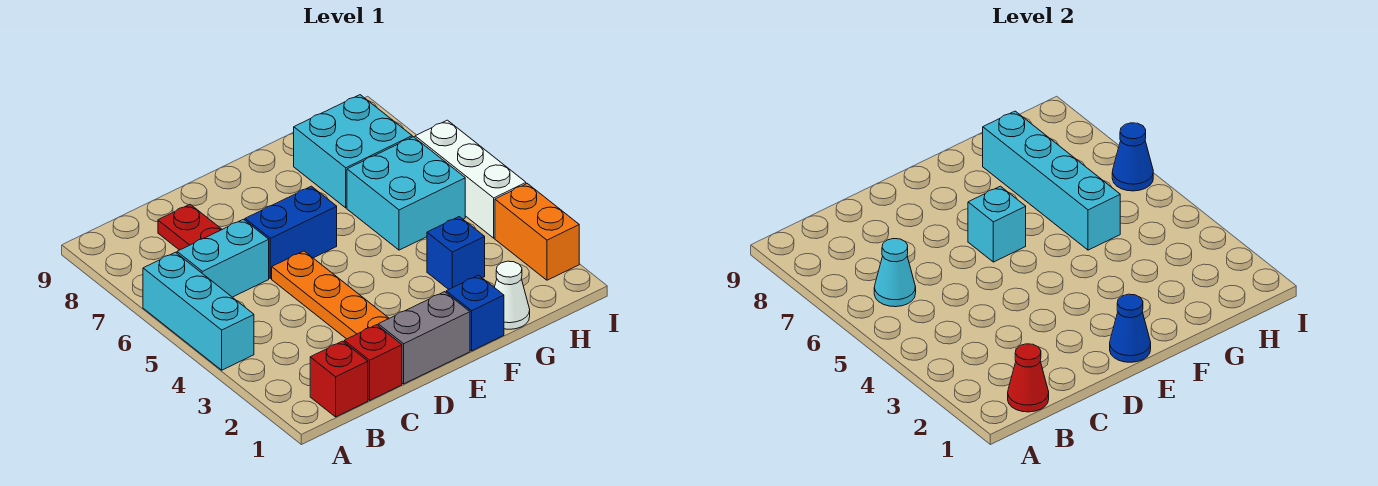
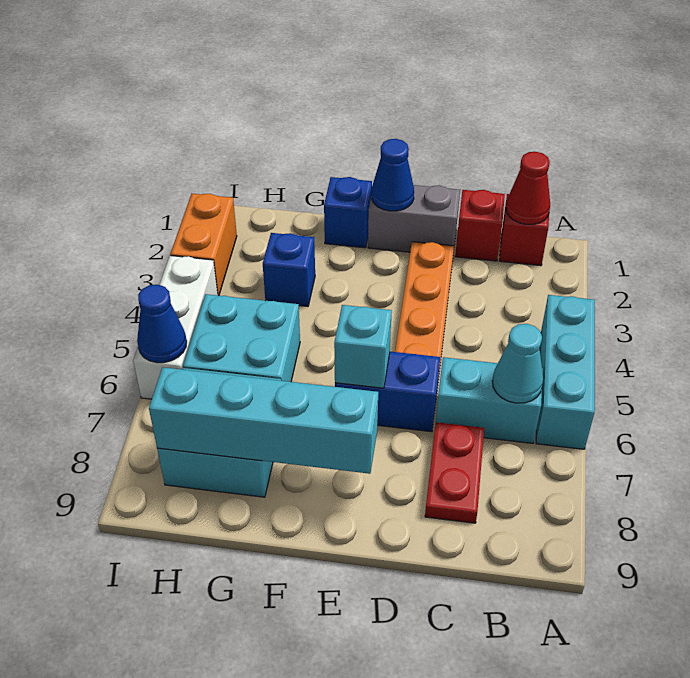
white 1x1 cone [494,261,530,329] -> none
cyan 1x4 brick [983,111,1120,250] -> cyan 1x4 brick turned to [149,367,378,474]

